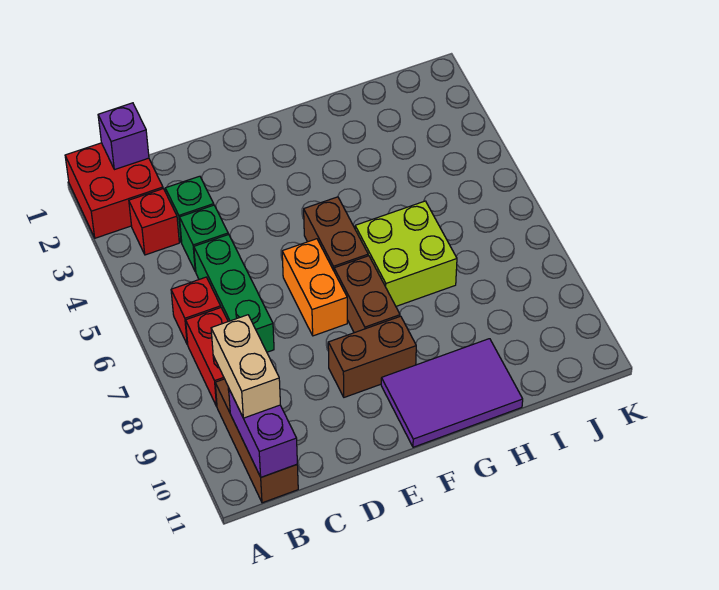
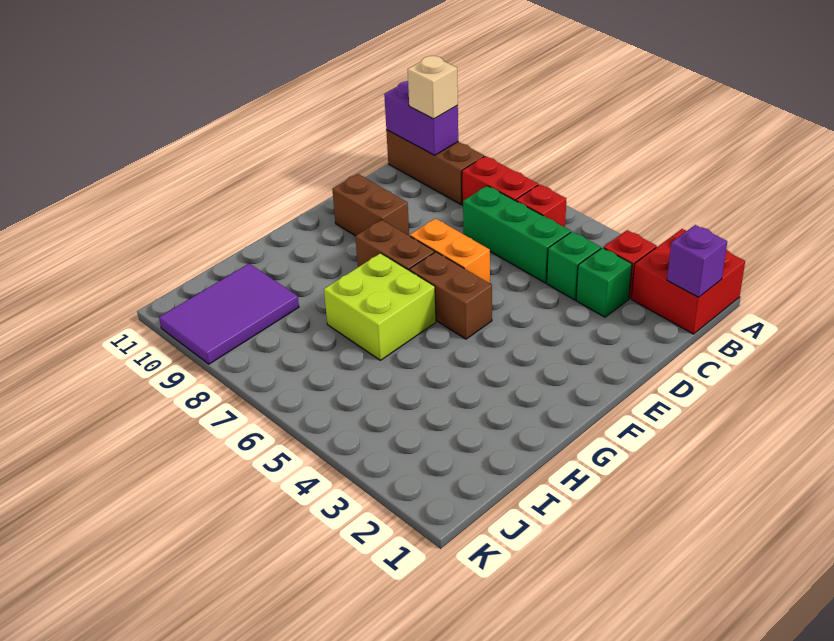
tan 1x2 brick [211,315,280,418] -> tan 1x1 brick [408,56,458,119]
brown 1x2 brick [328,316,416,397] -> brown 1x2 brick turned to [332,174,409,236]
purple 2x3 tile [381,339,523,447] -> purple 2x3 tile moved to [159,264,299,364]

